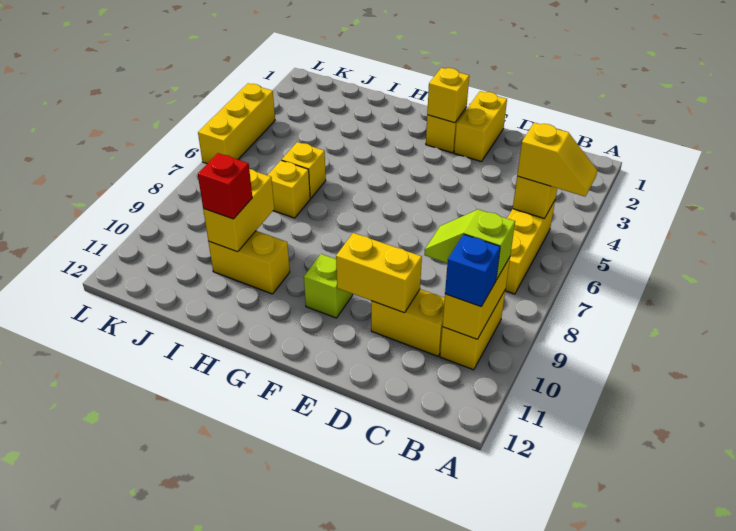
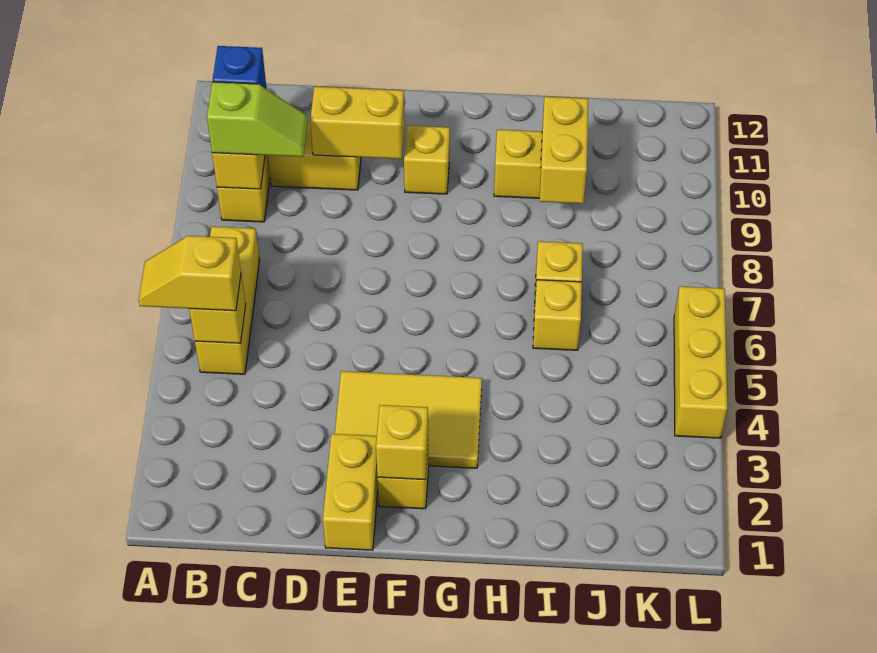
none -> yellow 2x3 tile [335,371,482,468]
lime 1x1 brick [304,254,353,318] -> yellow 1x1 brick [404,126,450,194]
red 1x1 brick [198,153,252,219] -> none

